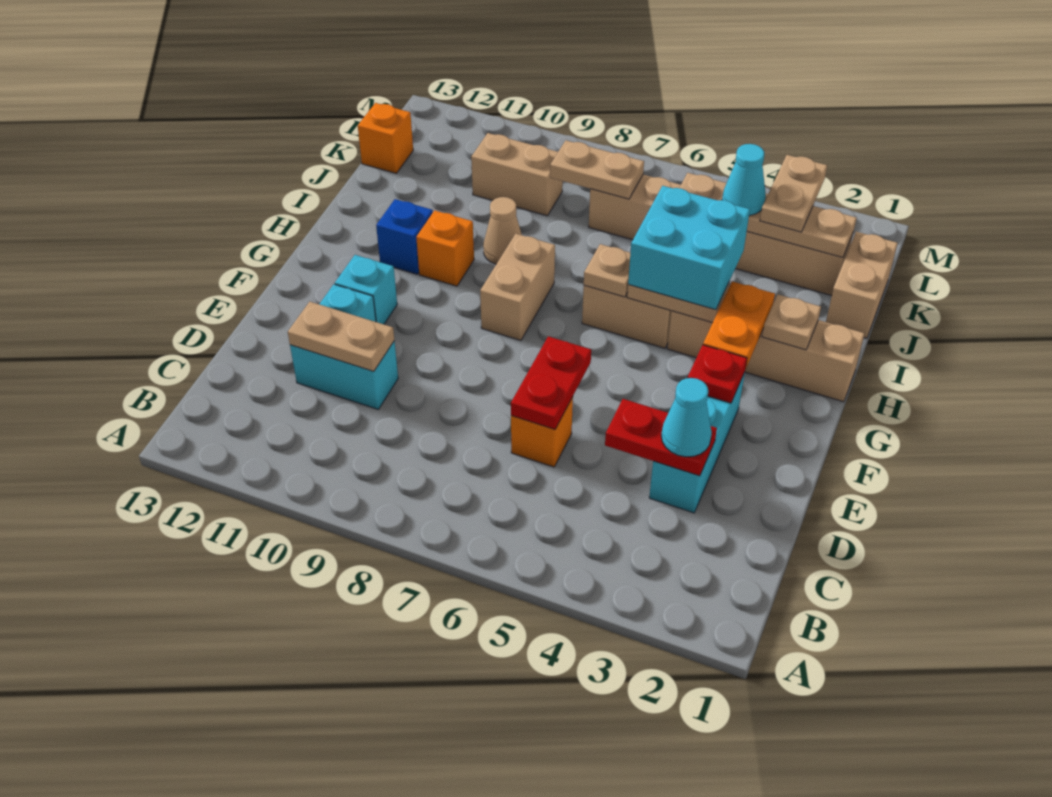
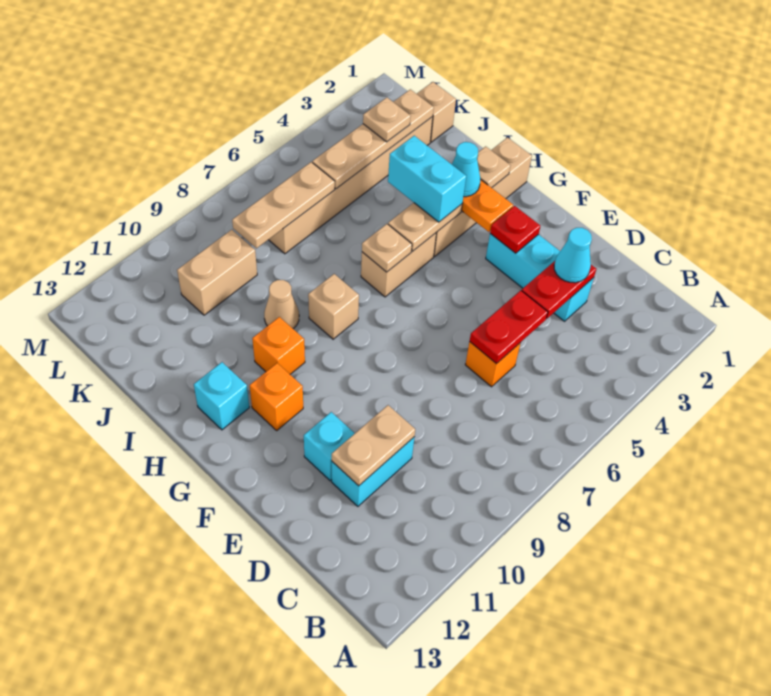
red 1x2 plate [511,336,591,429] -> red 1x2 plate turned to [470,290,548,364]
cyan 1x1 brick [335,255,397,324] -> cyan 1x1 brick moved to [194,362,249,430]
tan 1x2 brick [480,234,555,340] -> tan 1x1 brick [308,274,359,339]
cyan 2x2 brick [628,186,750,310] -> cyan 1x2 brick [388,136,466,222]
blue 1x1 brick [376,199,433,274] -> none
tan 1x2 brick [826,232,898,338] -> tan 1x1 brick [417,82,456,142]
tan 1x2 plate [760,155,827,232] -> tan 1x1 plate [363,98,411,142]
cyan 1x1 cone [722,144,766,216] -> cyan 1x1 cone moved to [452,142,480,197]
tan 1x2 plate [550,140,644,199] -> tan 1x3 plate [232,162,335,248]
orange 1x1 brick [358,103,413,173] -> orange 1x1 brick moved to [250,363,303,430]

